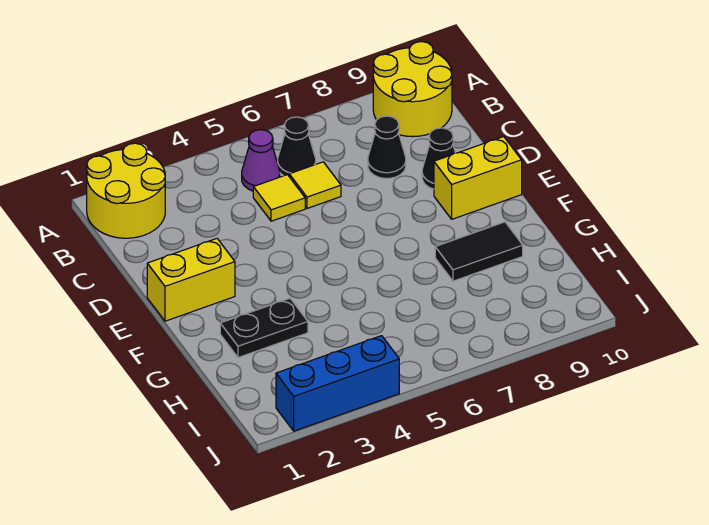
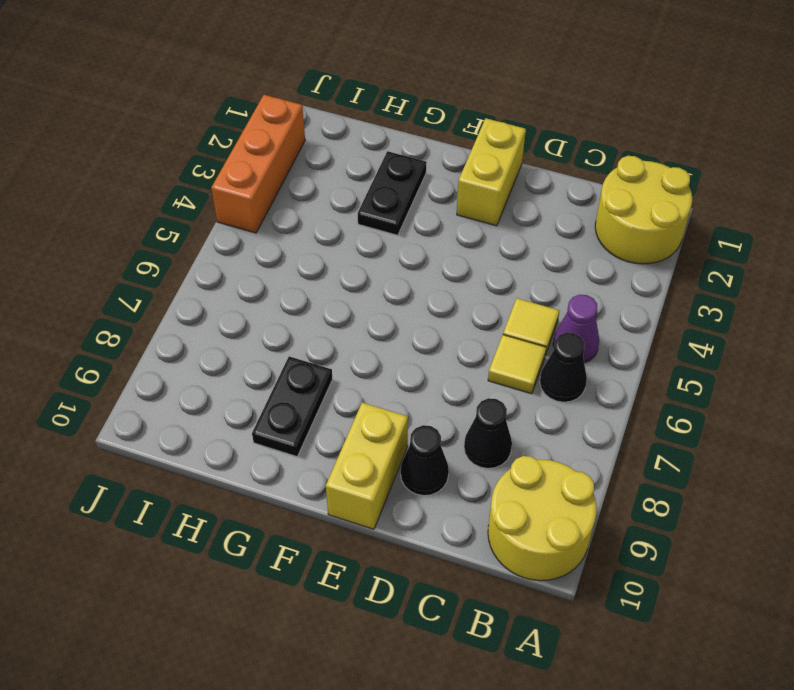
black 1x2 tile [435,222,523,281] -> black 1x2 plate [252,356,333,457]
blue 1x3 brick [276,336,399,431] -> orange 1x3 brick [211,95,305,233]

